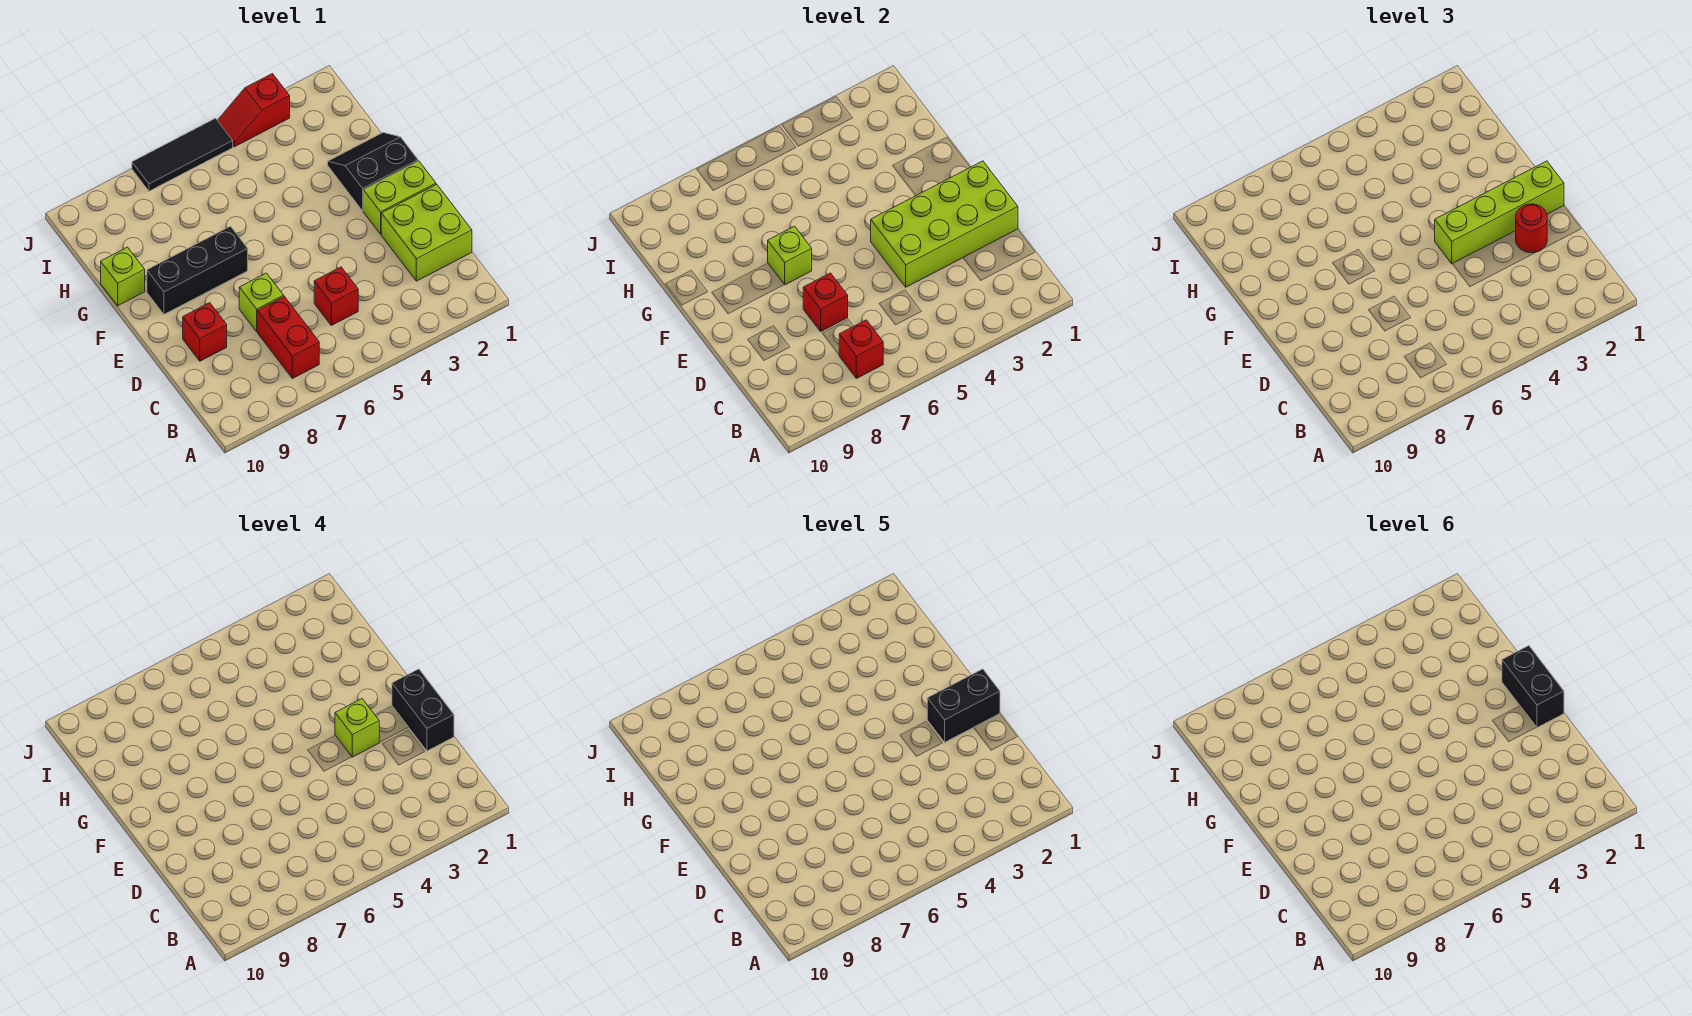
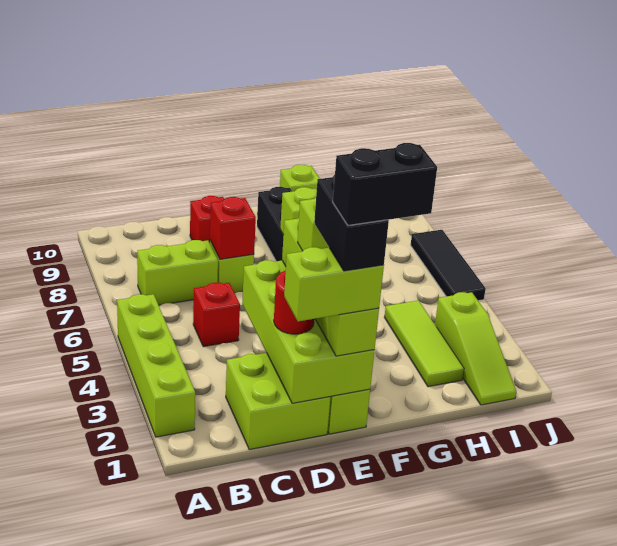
none -> lime 1x4 brick [117,294,195,437]
red 1x2 brick [257,297,319,378] -> lime 1x2 brick [137,240,218,305]
red 1x1 brick [839,320,883,378] -> none
black 1x2 brick [392,669,454,751] -> lime 1x2 brick [284,247,384,321]
black 2x2 slope [328,133,418,211] -> none
none -> lime 1x3 tile [384,300,464,387]
none -> lime 1x3 slope [435,292,516,405]
red 1x2 slope [218,74,290,147] -> none

